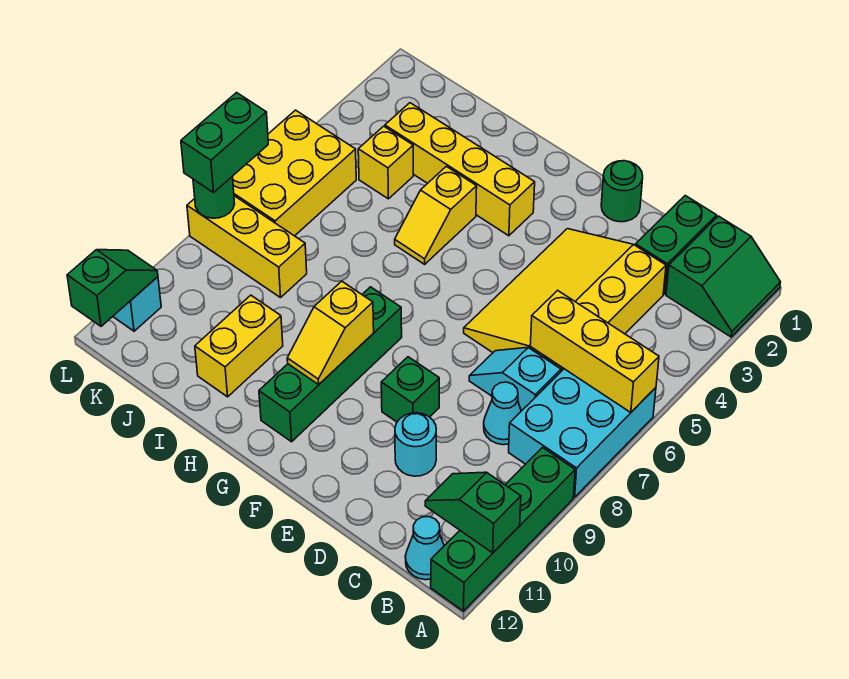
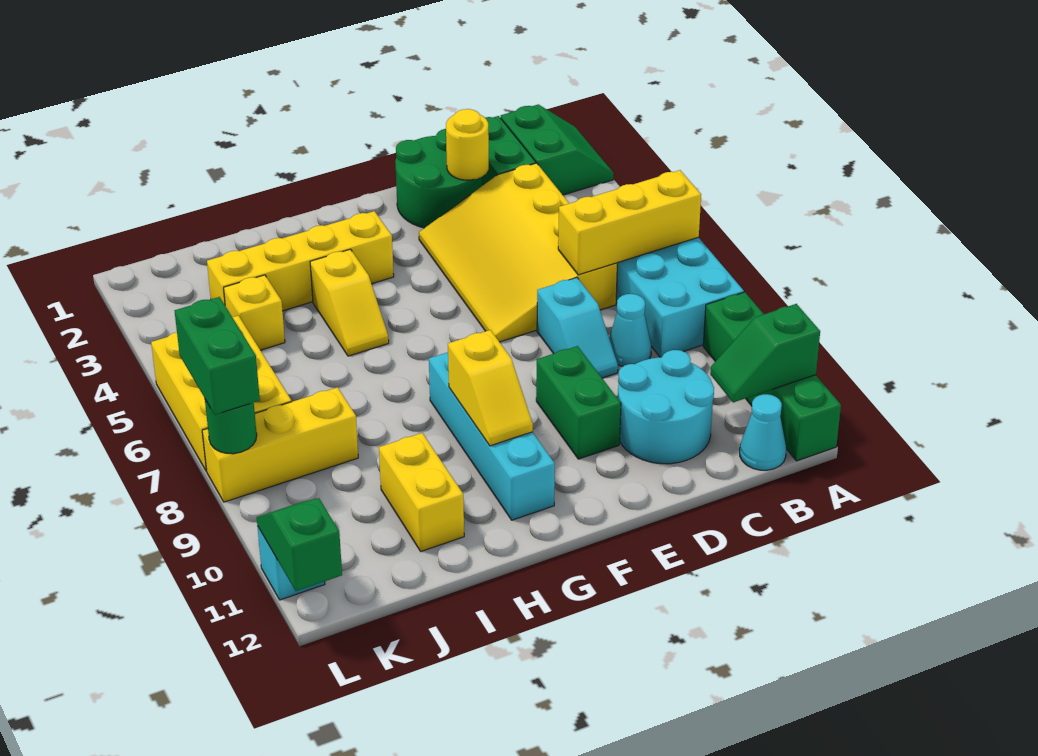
cyan 1x2 slope [469,348,561,411] -> cyan 1x2 slope turned to [537,277,618,378]
none -> yellow 1x1 round brick [446,109,489,180]
cyan 1x1 round brick [395,413,436,476] -> cyan 2x2 round brick [618,350,714,464]
green 1x1 round brick [601,161,643,222] -> green 2x2 round brick [395,129,482,228]
green 1x1 brick [381,357,439,422] -> green 1x2 brick [536,346,621,459]
green 1x4 brick [259,287,402,442] -> cyan 1x4 brick [429,352,555,520]

